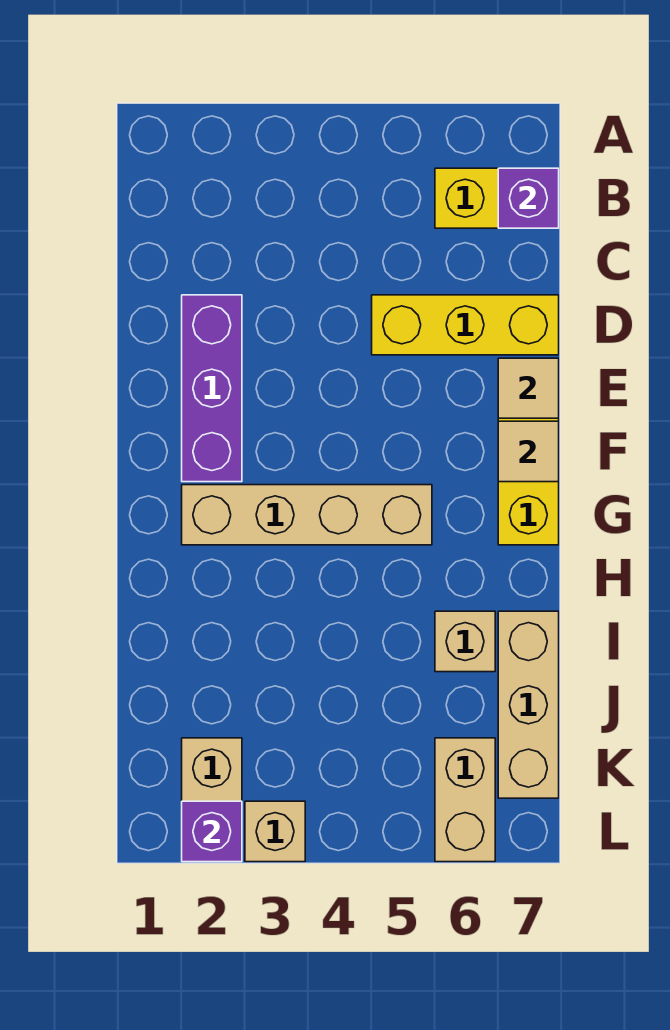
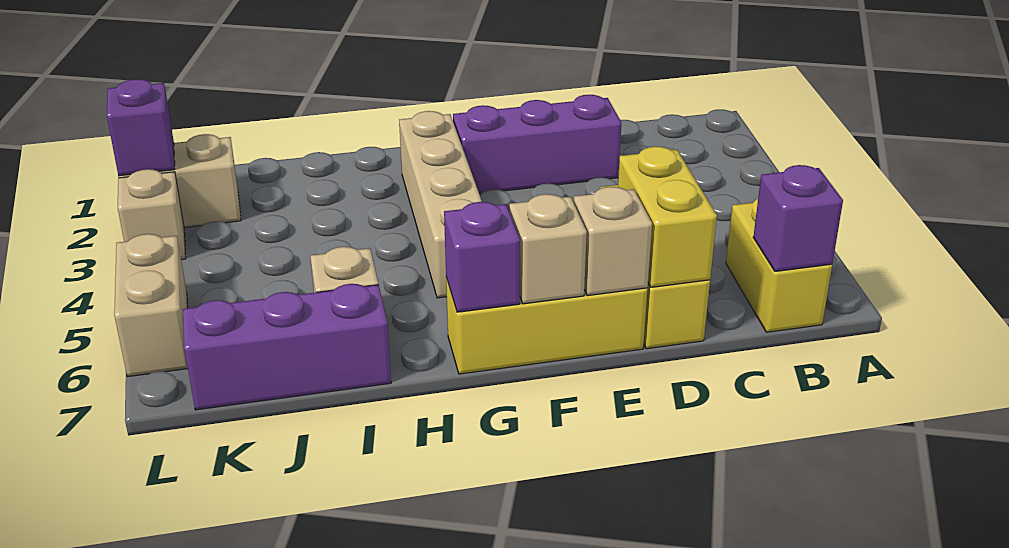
none -> yellow 1x2 brick [618,146,717,287]
tan 1x1 tile [498,358,559,418] -> tan 1x1 brick [574,187,652,296]
tan 1x1 tile [498,421,559,482] -> tan 1x1 brick [509,194,587,304]
none -> purple 1x1 brick [444,202,520,312]
tan 1x3 brick [498,611,559,798] -> purple 1x3 brick [183,284,391,410]
tan 1x2 brick [435,738,495,862] -> tan 1x2 brick turned to [114,234,188,377]

